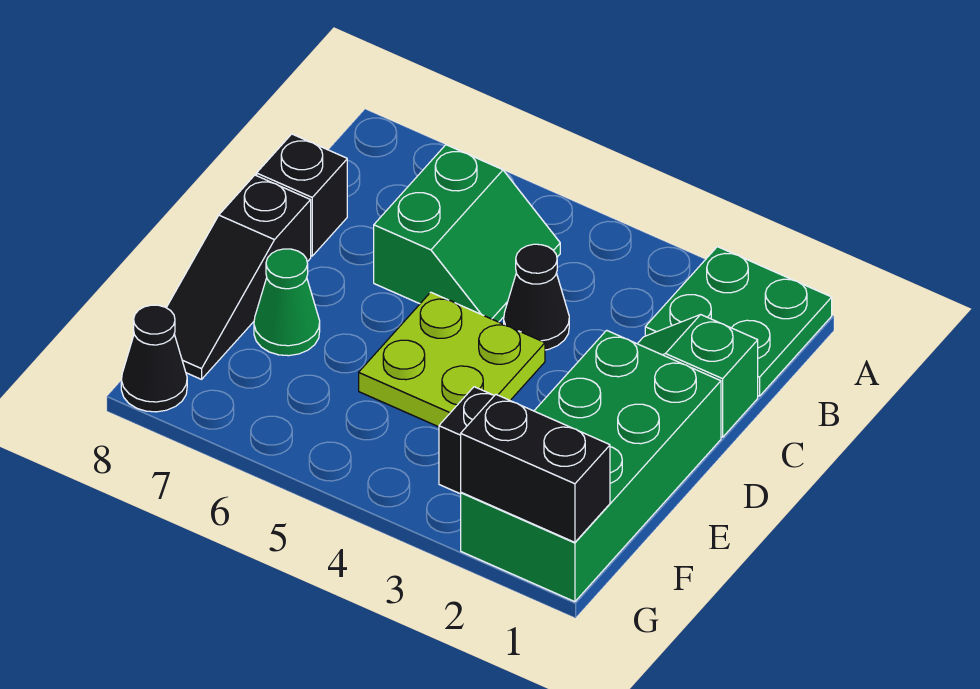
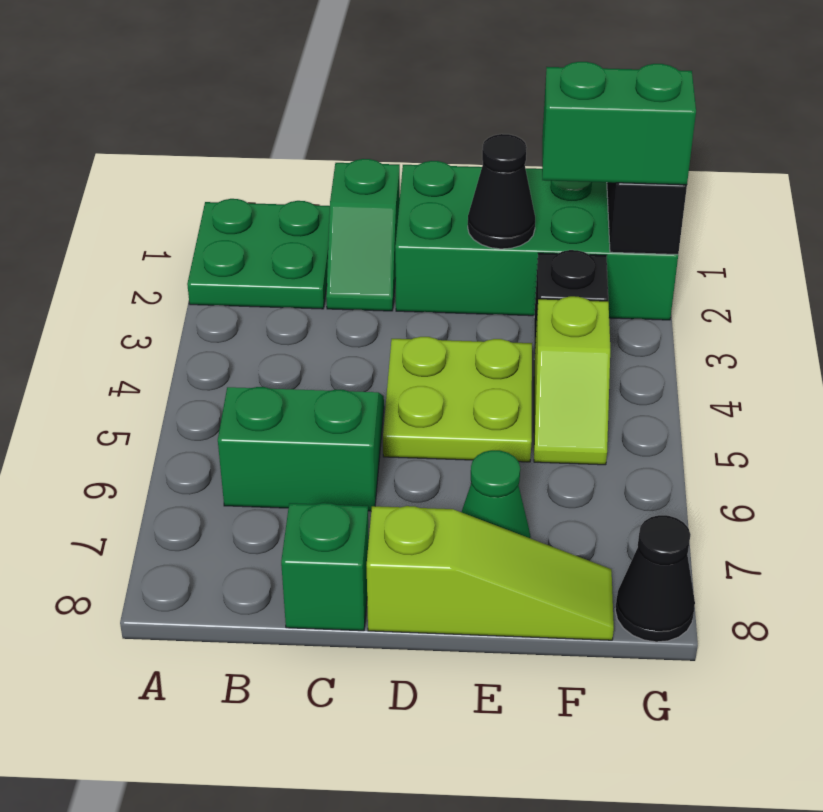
black 1x1 cone [504,244,569,350] -> black 1x1 cone moved to [468,134,535,249]
black 1x1 brick [257,134,347,256] -> green 1x1 brick [281,503,369,631]
black 1x3 slope [166,175,311,379] -> lime 1x3 slope [367,506,614,640]
none -> green 1x2 brick [542,62,696,185]
none -> lime 1x2 slope [534,296,610,465]

